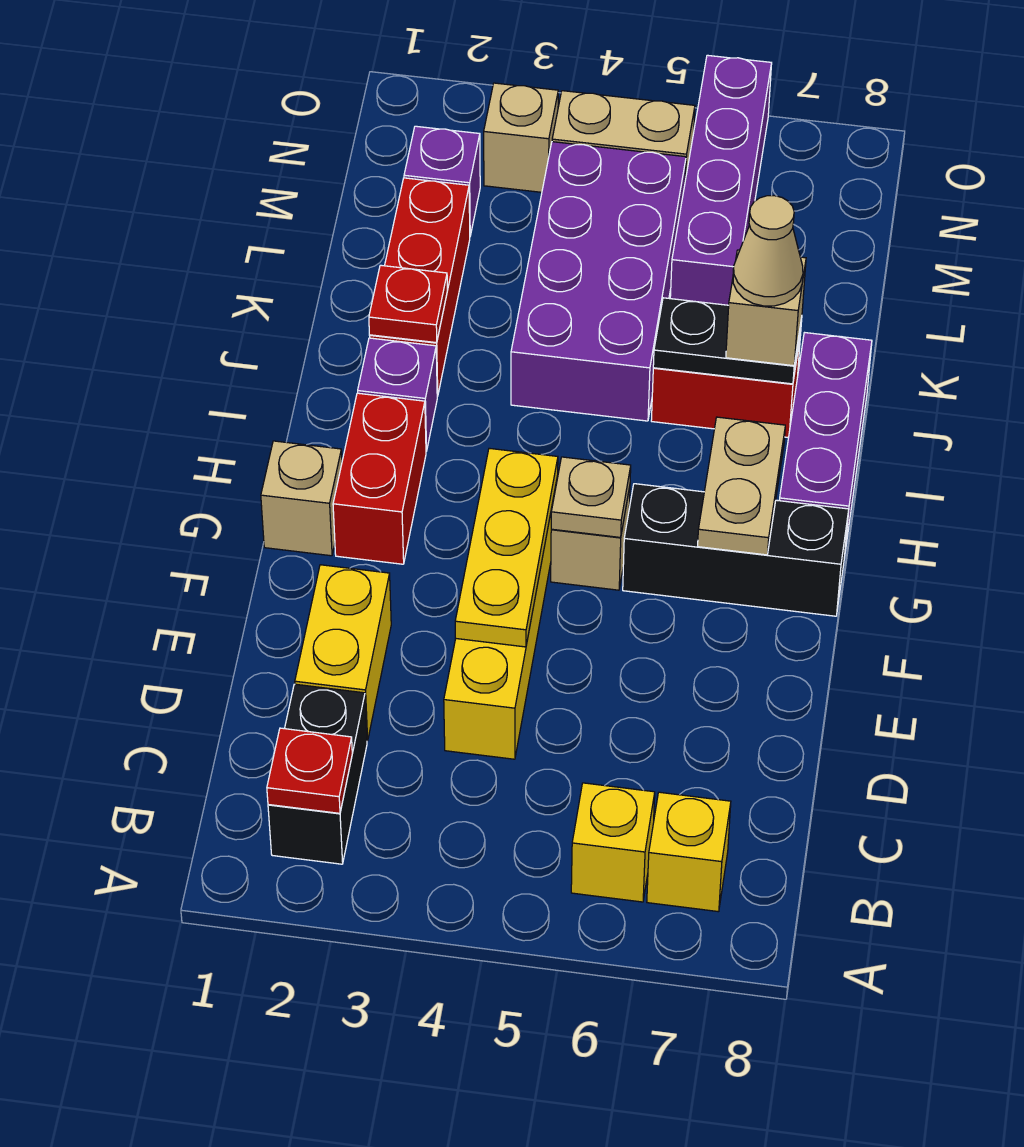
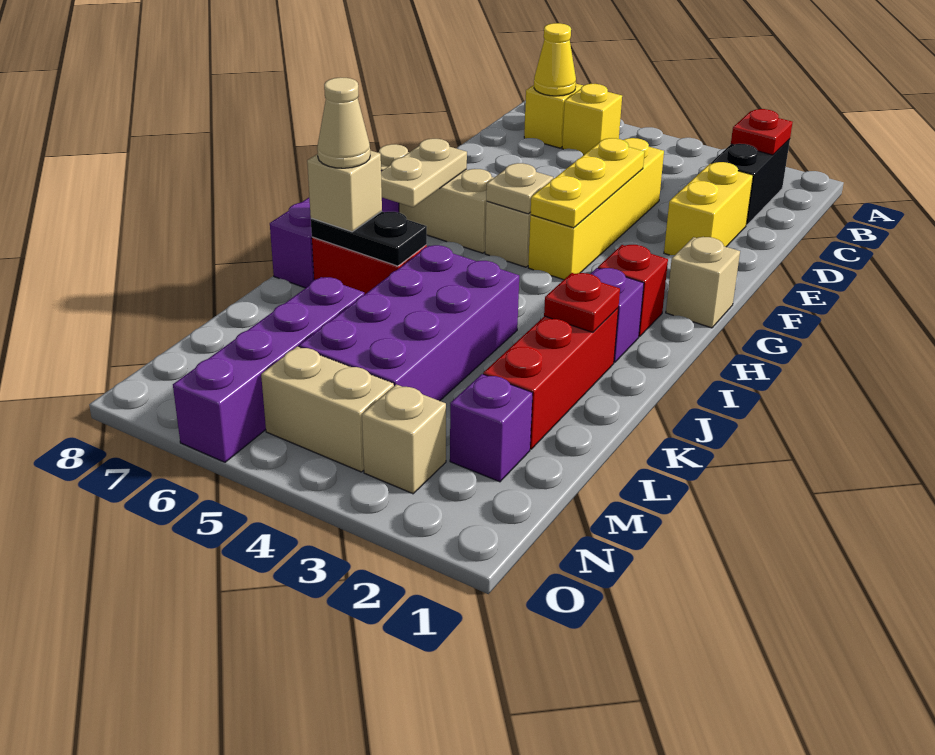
none -> yellow 1x1 cone [534,23,576,96]
red 1x2 brick [333,393,426,564] -> red 1x1 brick [598,245,668,337]
black 1x3 brick [623,484,849,616] -> tan 1x3 brick [378,144,494,253]

